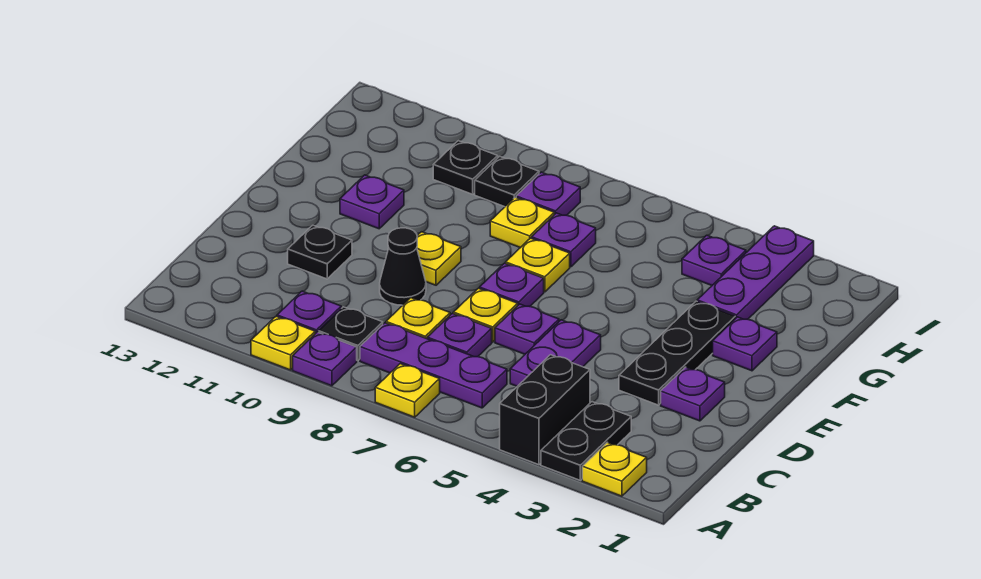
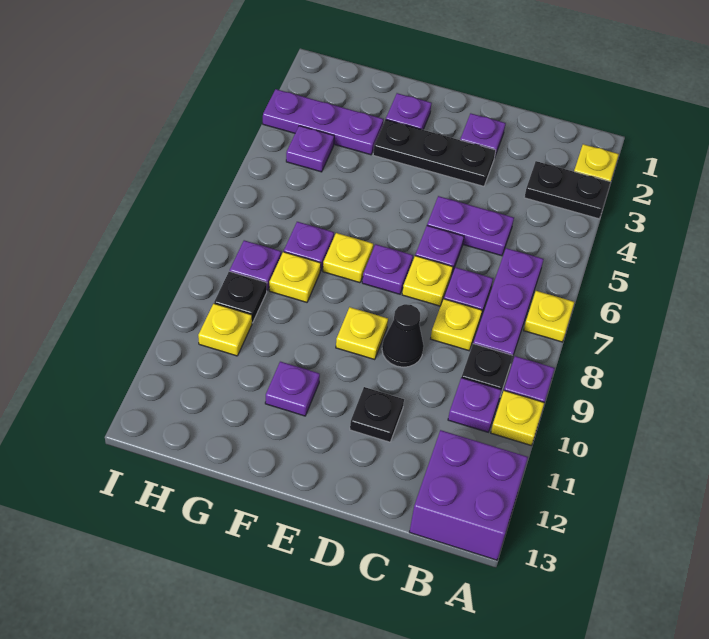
black 1x2 brick [500,355,590,465] -> none
none -> purple 2x2 brick [410,430,528,560]
black 1x1 plate [433,141,498,194] -> yellow 1x1 plate [198,304,252,356]

